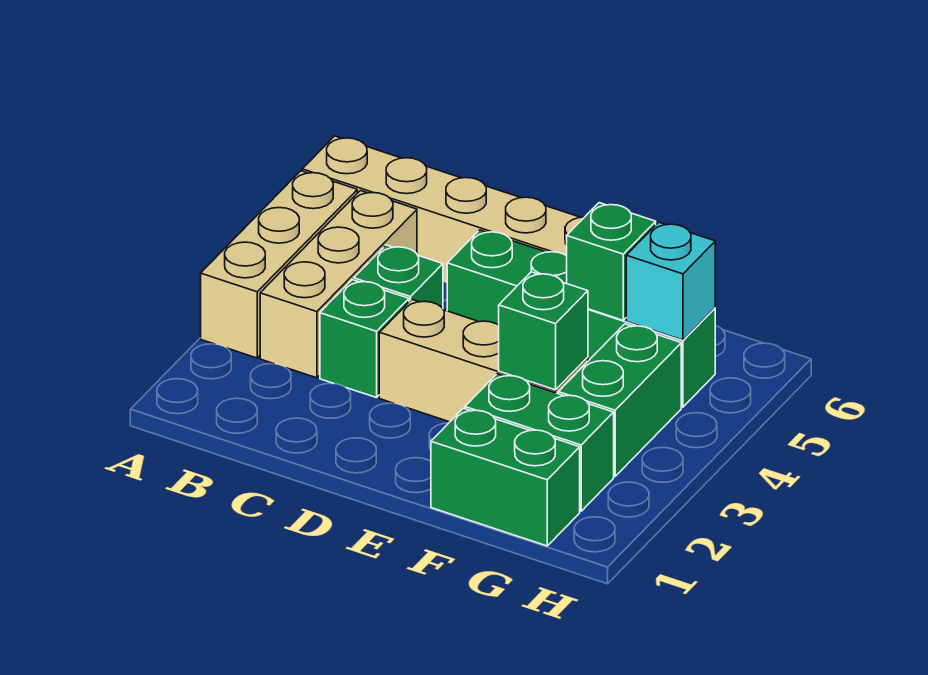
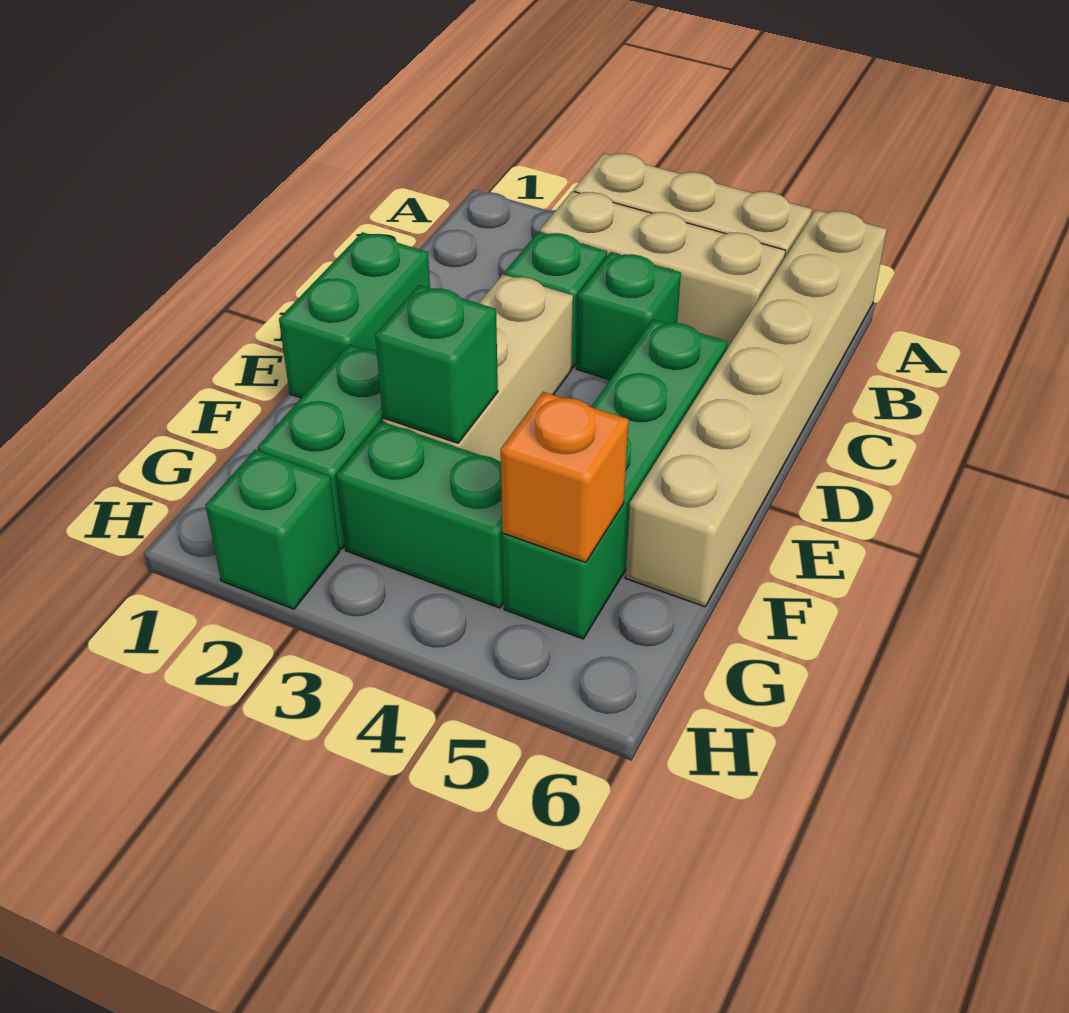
green 1x2 brick [431,408,580,546] -> green 1x2 brick moved to [279,232,430,398]
green 1x1 brick [567,203,656,320] -> green 1x1 brick moved to [205,450,339,609]
cyan 1x1 brick [626,222,715,340] -> orange 1x1 brick [501,392,629,562]

